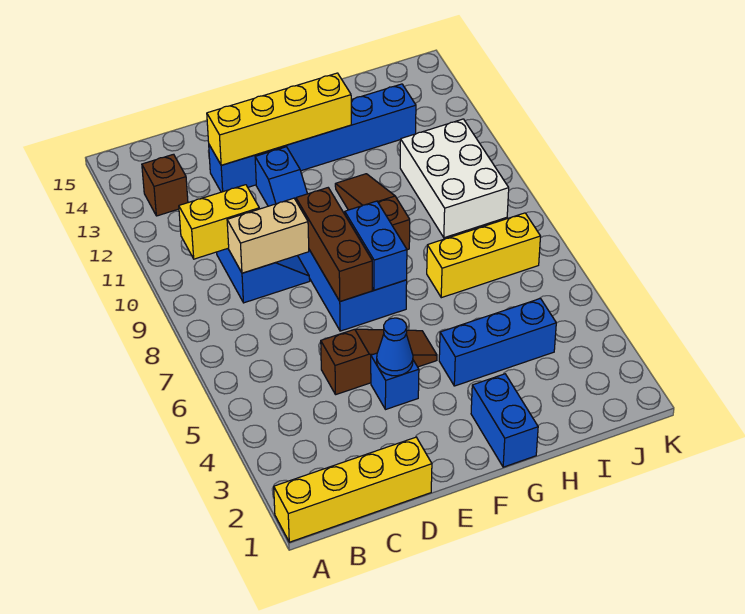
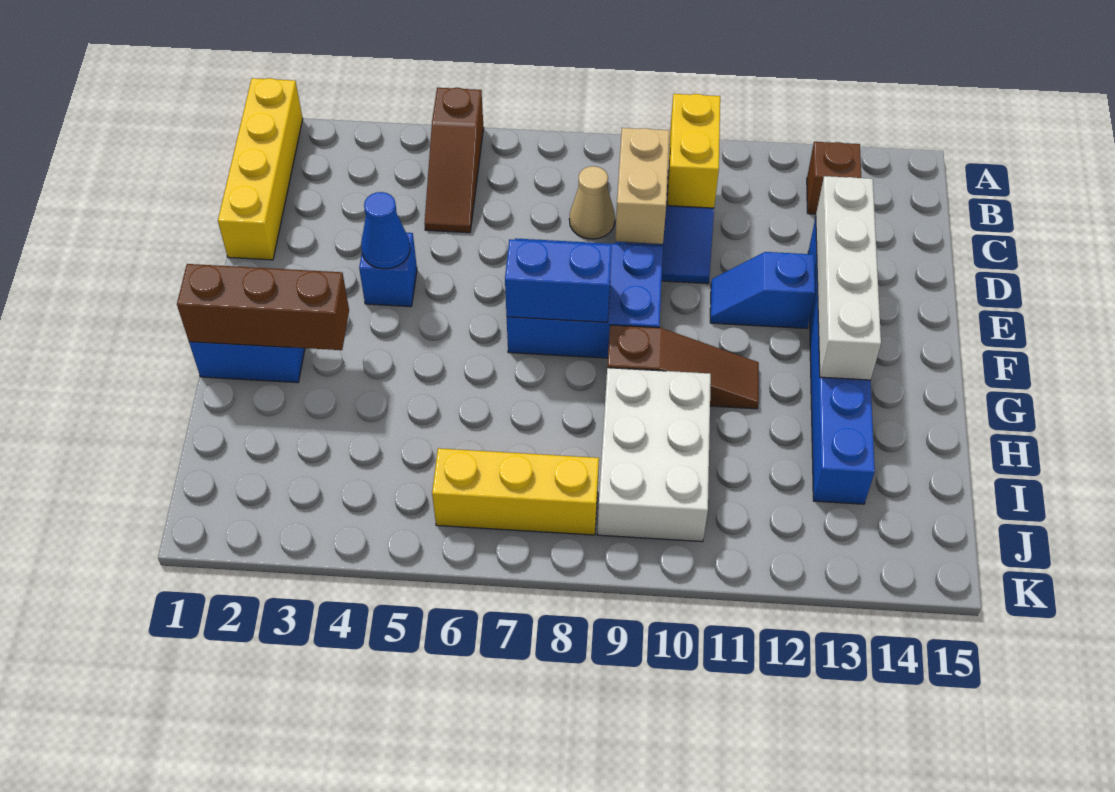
none -> tan 1x1 cone [569,166,615,239]
brown 1x3 slope [321,329,437,394] -> brown 1x3 slope moved to [424,88,484,233]
yellow 1x4 brick [207,73,351,165] -> white 1x4 brick [816,176,881,380]
brown 1x3 brick [296,188,372,301] -> brown 1x3 brick moved to [177,264,349,350]
blue 1x3 brick [439,298,556,386] -> none
yellow 1x3 brick [427,213,541,298] -> yellow 1x3 brick turned to [432,448,599,535]
white 2x3 brick [400,119,509,238] -> white 2x3 brick turned to [597,368,711,542]

